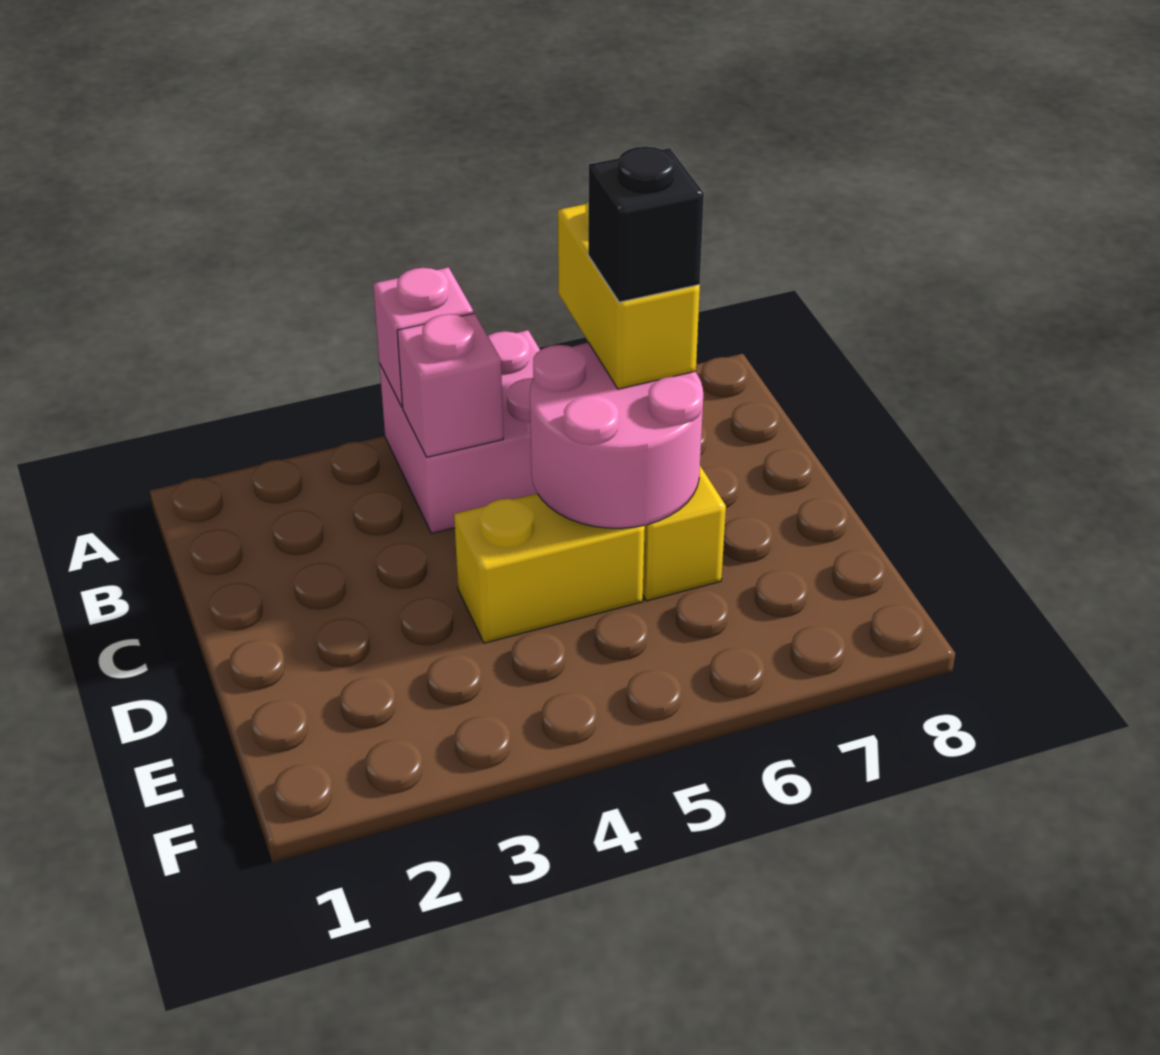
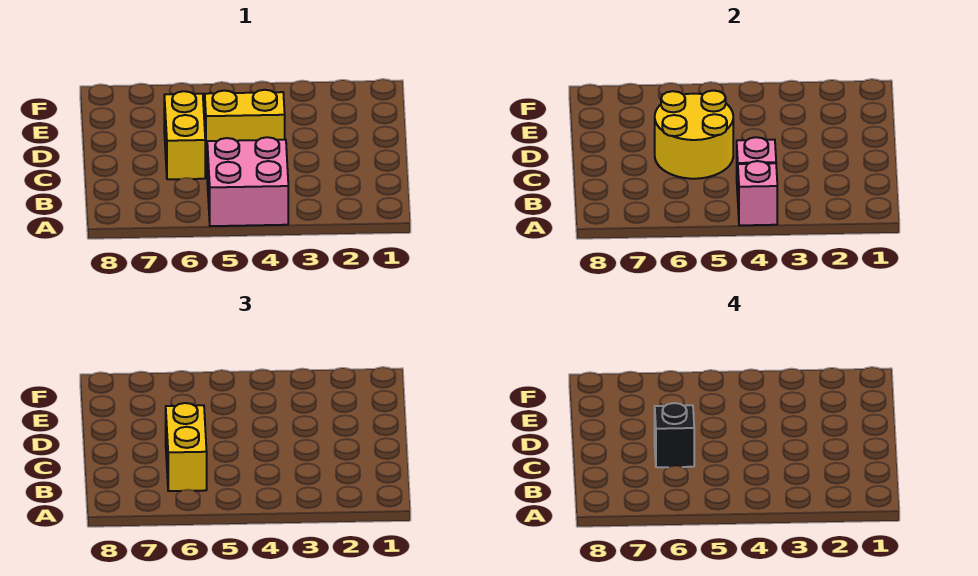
pink 2x2 round brick [530,342,703,528] -> yellow 2x2 round brick [655,91,733,179]

